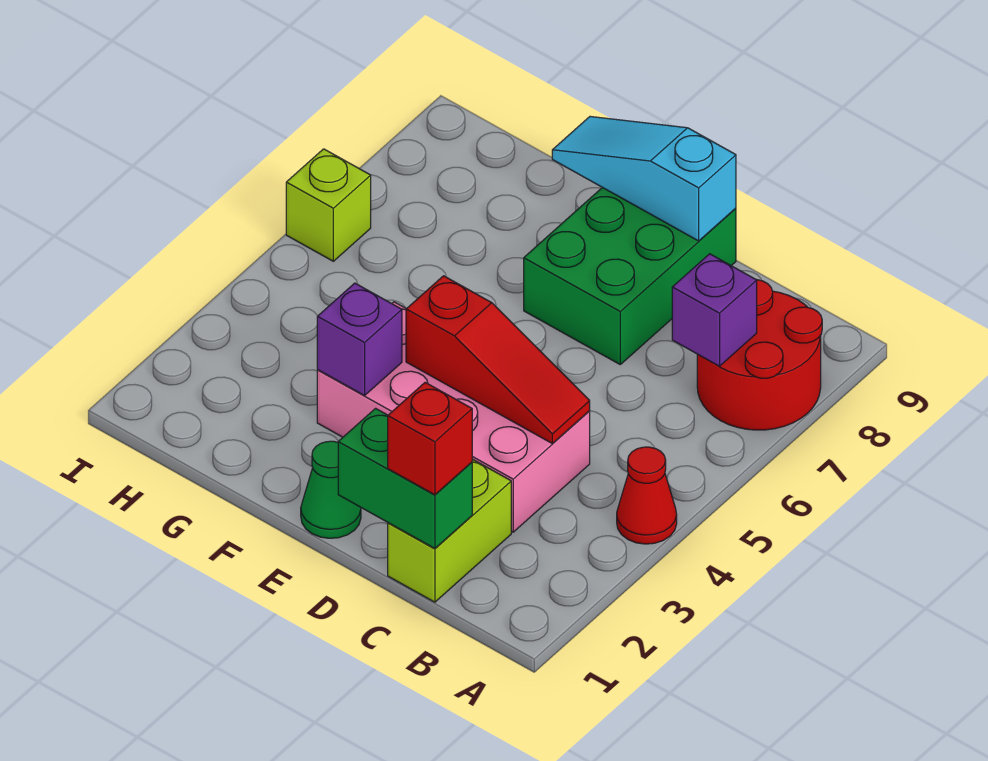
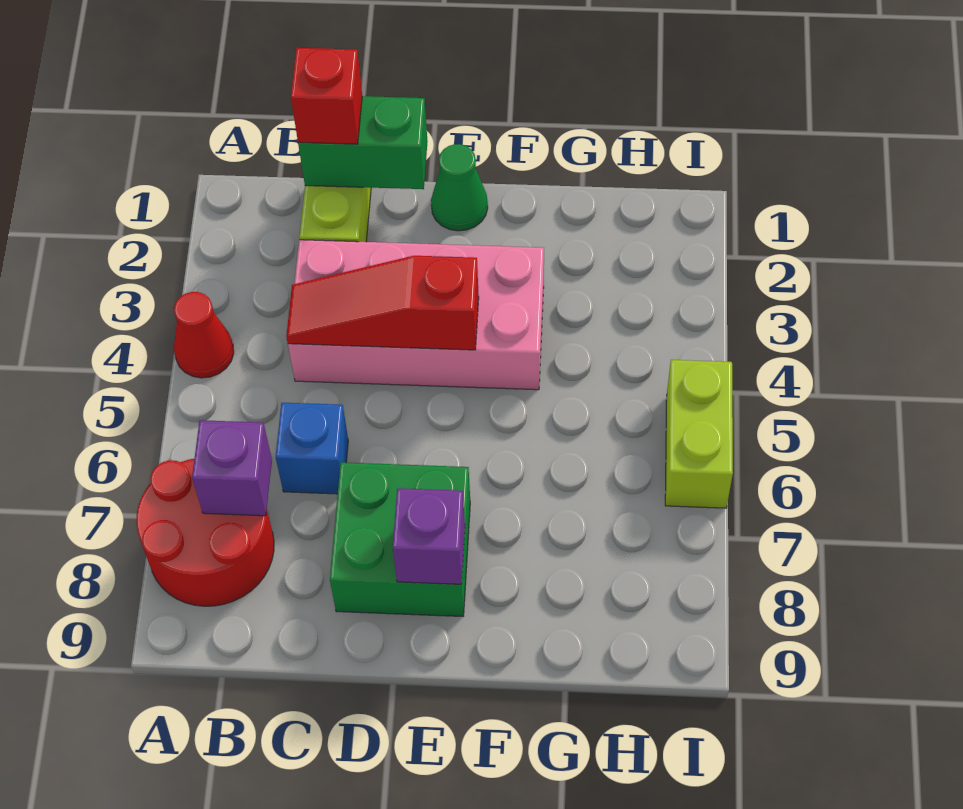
none -> blue 1x1 brick [276,403,348,494]
green 2x3 brick [524,187,736,364] -> green 2x2 brick [330,462,470,617]
cyan 1x3 slope [552,116,736,241] -> none
purple 1x1 brick [317,283,402,396] -> purple 1x1 brick moved to [393,488,465,584]
lime 1x1 brick [286,149,371,261] -> lime 1x2 brick [665,360,733,508]

